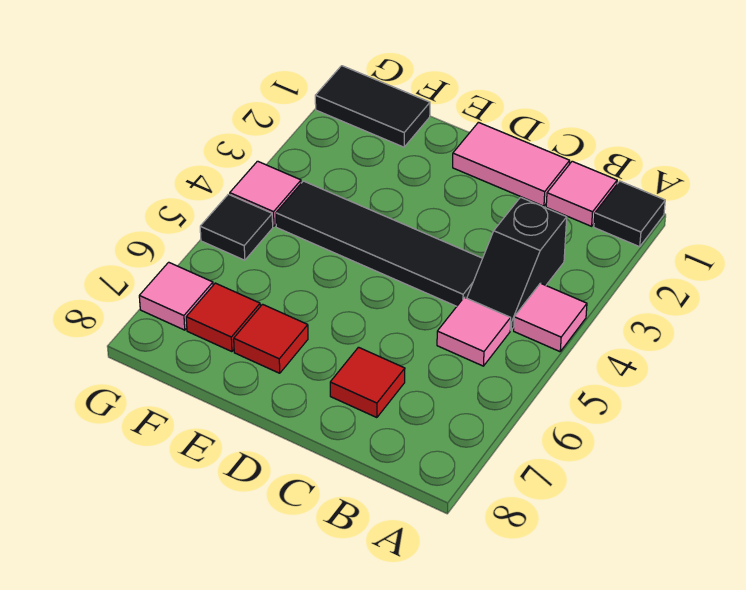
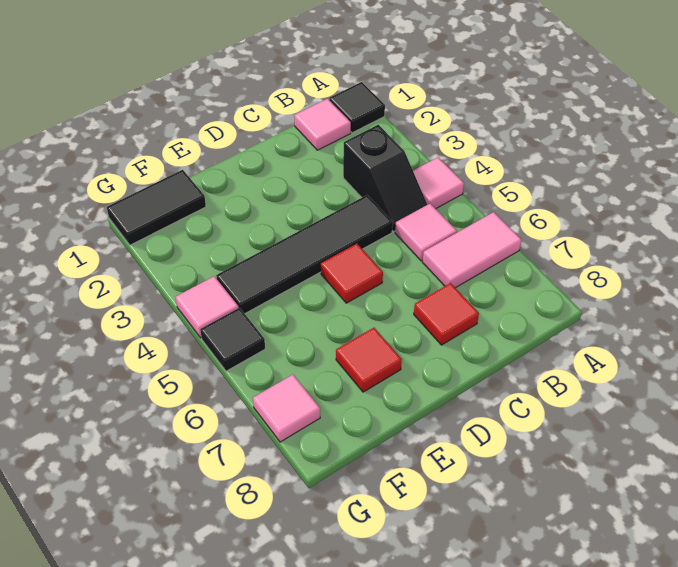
pink 1x2 tile [453,122,570,206] -> pink 1x2 tile moved to [423,212,521,288]
red 1x1 tile [186,283,260,352] -> red 1x1 tile moved to [321,244,383,303]

